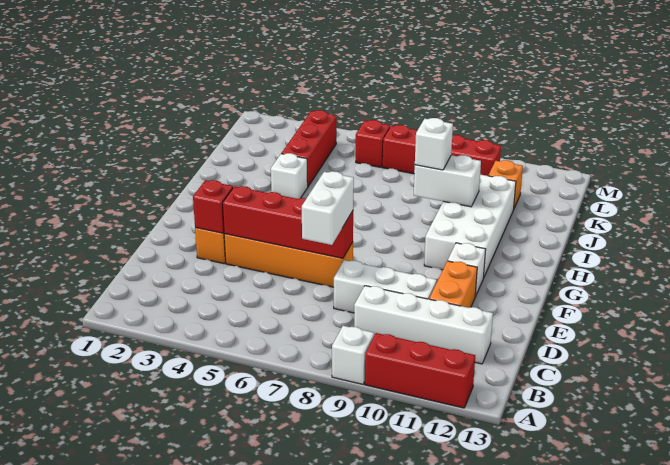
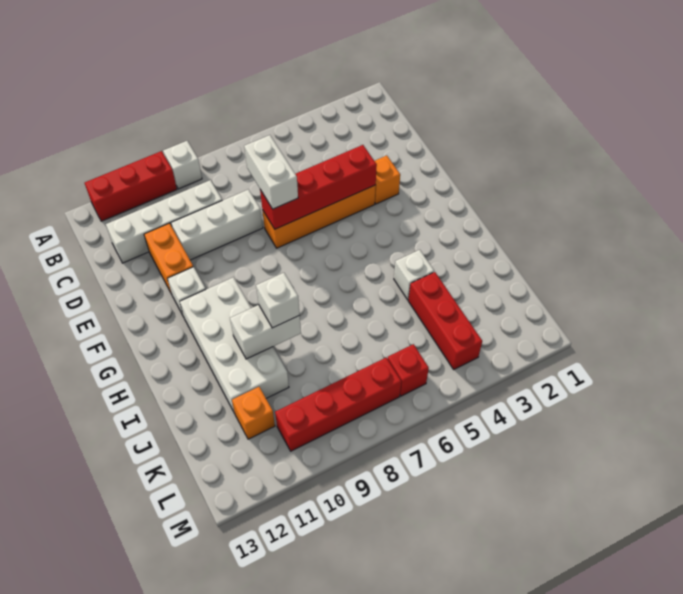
red 1x1 brick [193,180,233,233] -> none

